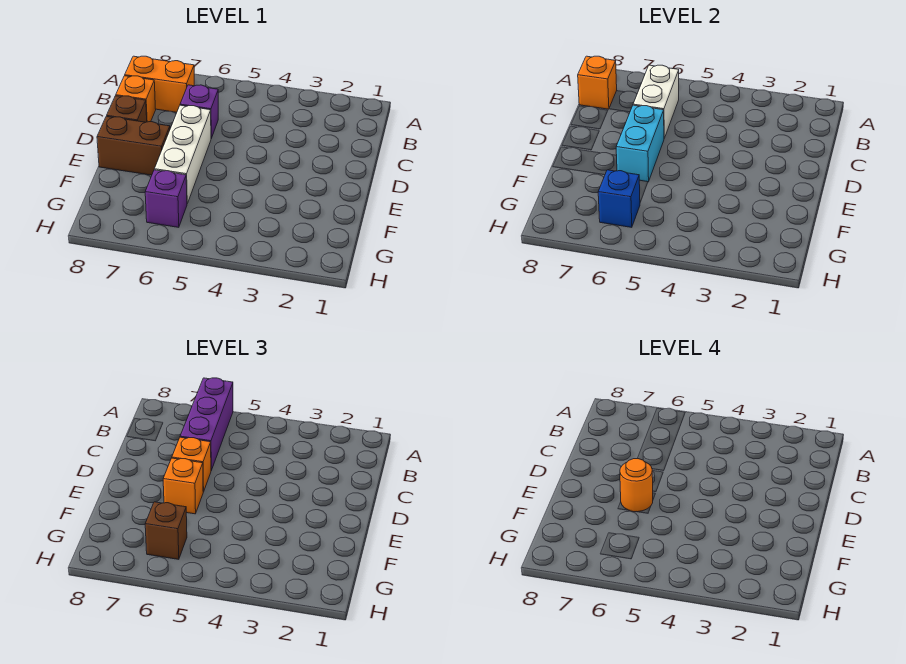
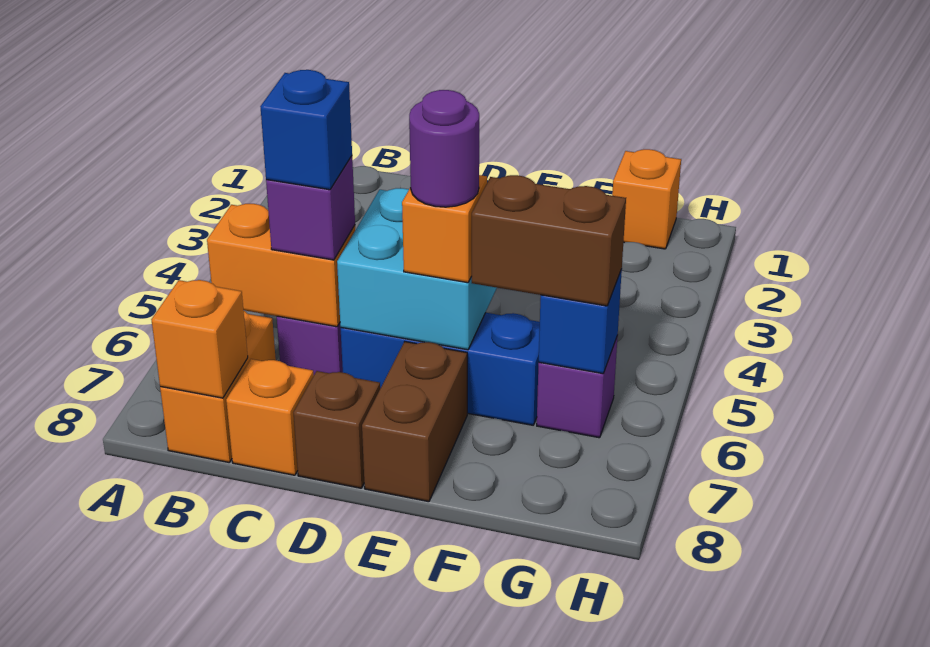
purple 1x3 brick [180,378,233,470] -> purple 1x1 brick [266,156,355,260]
white 1x2 brick [633,65,679,138] -> orange 1x2 brick [207,204,355,327]
none -> blue 1x1 brick [260,70,352,190]
white 1x3 brick [154,105,211,204] -> blue 1x3 brick [341,313,540,425]
cyan 1x2 brick [616,105,664,182] -> cyan 2x2 brick [337,188,497,350]
orange 1x1 brick [172,437,211,492] -> orange 1x1 brick moved to [612,149,681,249]
orange 1x1 round brick [620,459,653,512] -> purple 1x1 round brick [409,90,479,207]
brown 1x1 brick [145,502,187,559] -> brown 1x2 brick [472,175,626,306]

